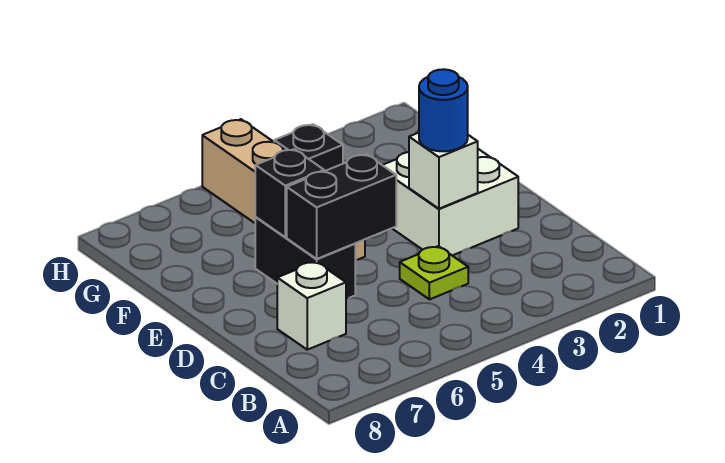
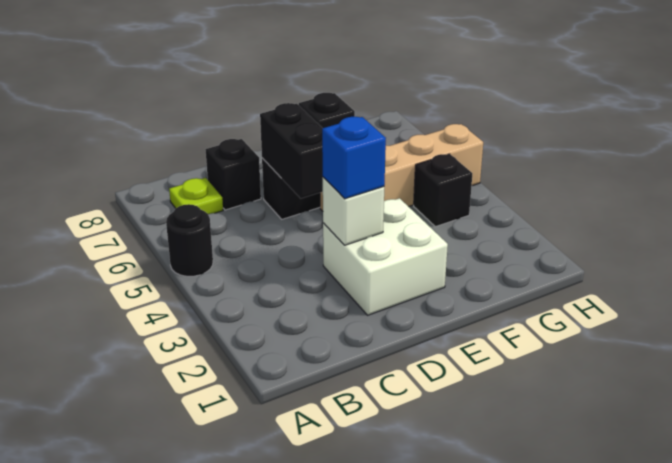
none -> black 1x1 round brick [166,204,213,276]
lime 1x1 plate [400,246,468,299] -> lime 1x1 plate moved to [169,178,223,214]
white 1x1 brick [277,262,346,350] -> black 1x1 brick [205,139,261,210]
blue 1x1 round brick [419,69,468,151] -> blue 1x1 brick [322,117,386,199]

